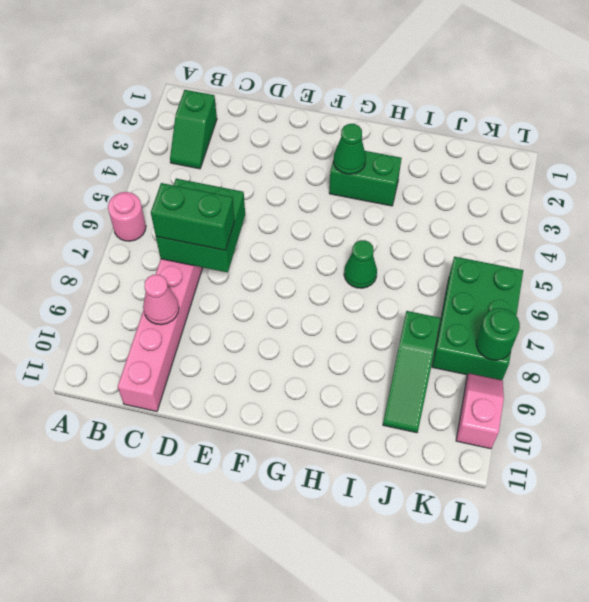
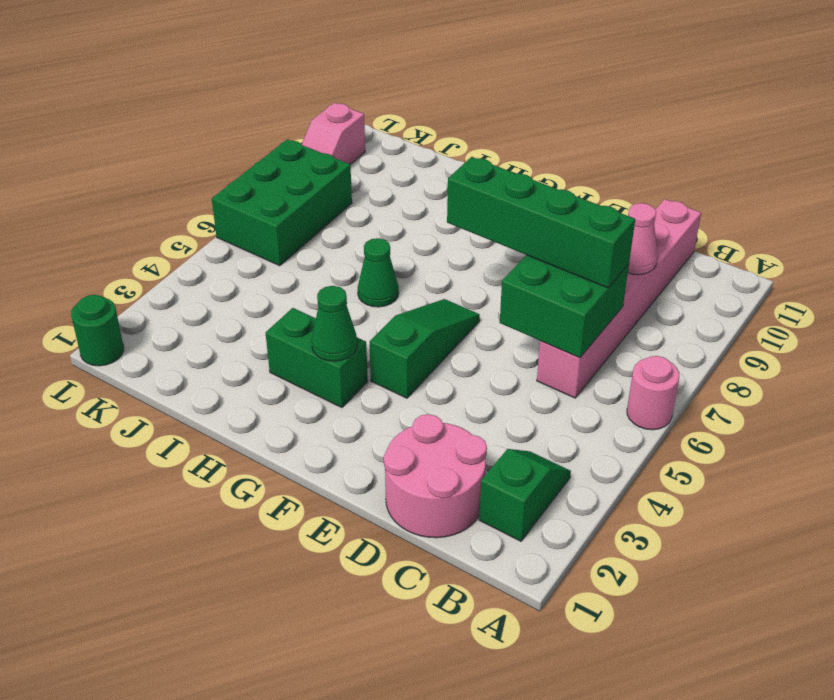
none -> pink 2x2 round brick [384,414,487,538]
green 1x2 brick [151,183,234,250] -> green 1x4 brick [447,157,635,288]
green 1x3 slope [383,311,441,433] -> green 1x3 slope moved to [369,299,480,398]
green 1x1 round brick [476,308,520,360] -> green 1x1 round brick moved to [71,295,124,366]

